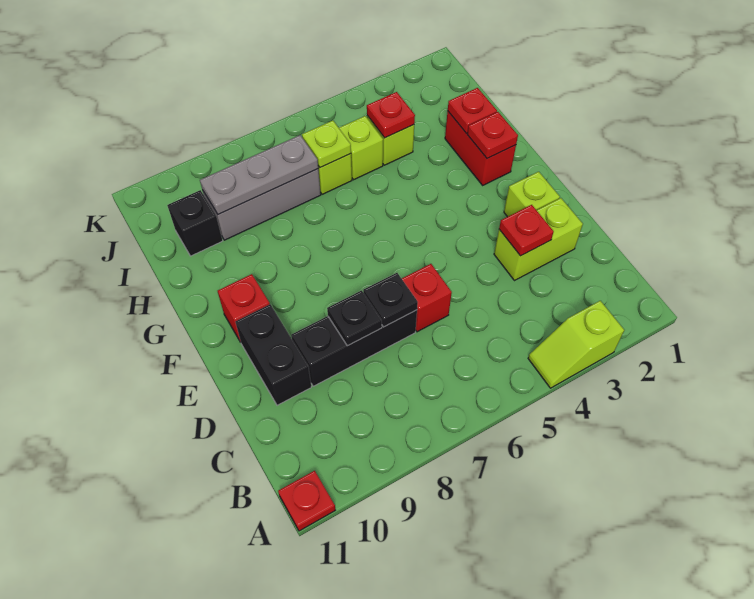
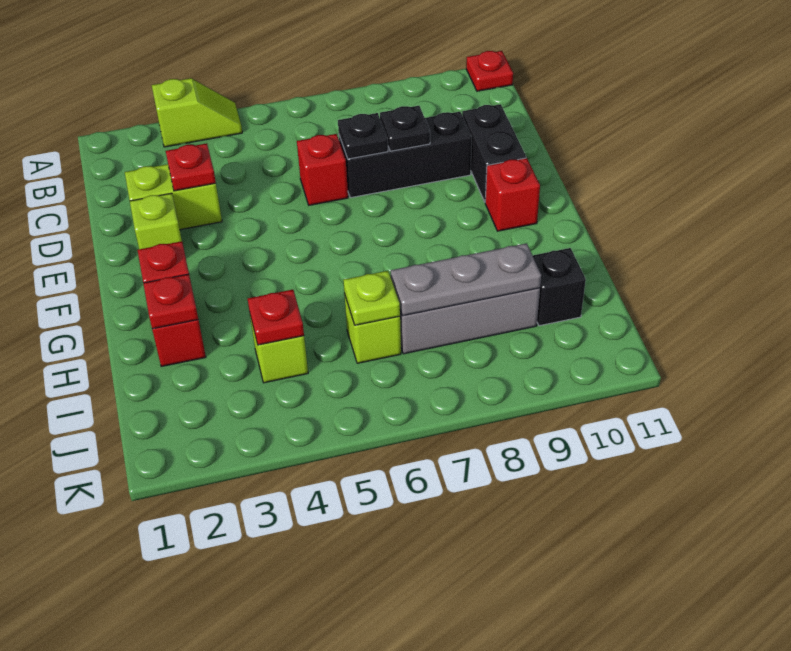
lime 1x1 brick [339,116,383,180] -> none

